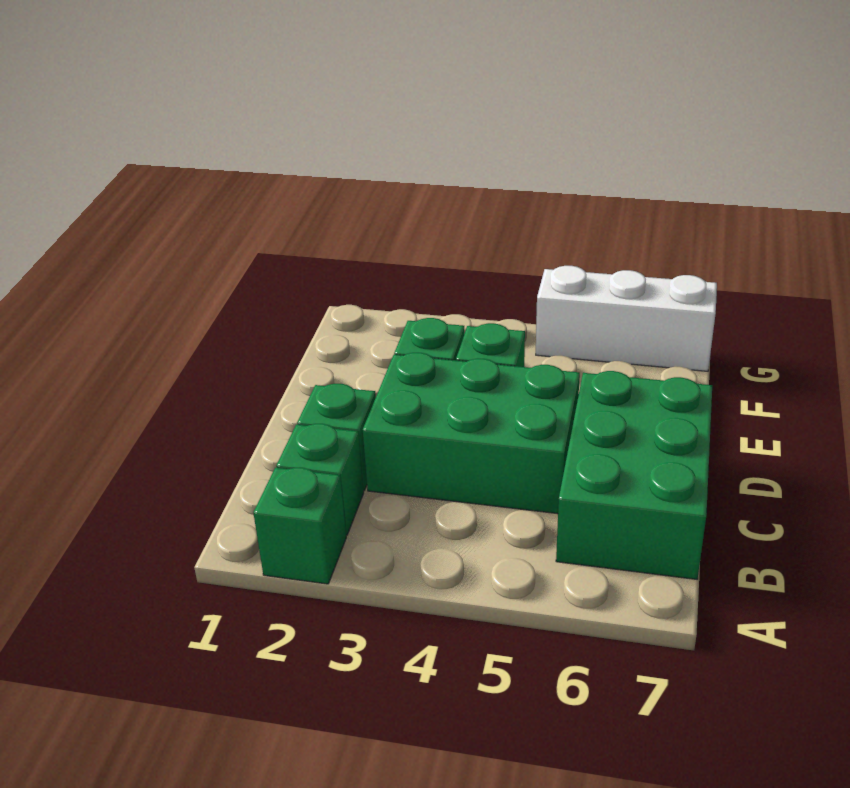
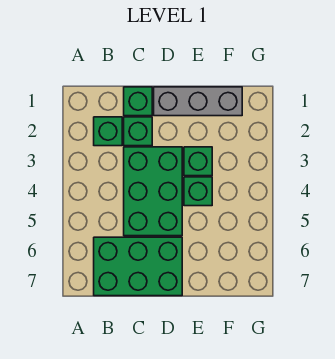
green 1x1 brick [253,468,346,584] -> green 1x1 brick moved to [124,87,152,116]
none -> grey 1x3 brick [154,87,242,116]
white 1x3 brick [536,266,717,371] -> none

